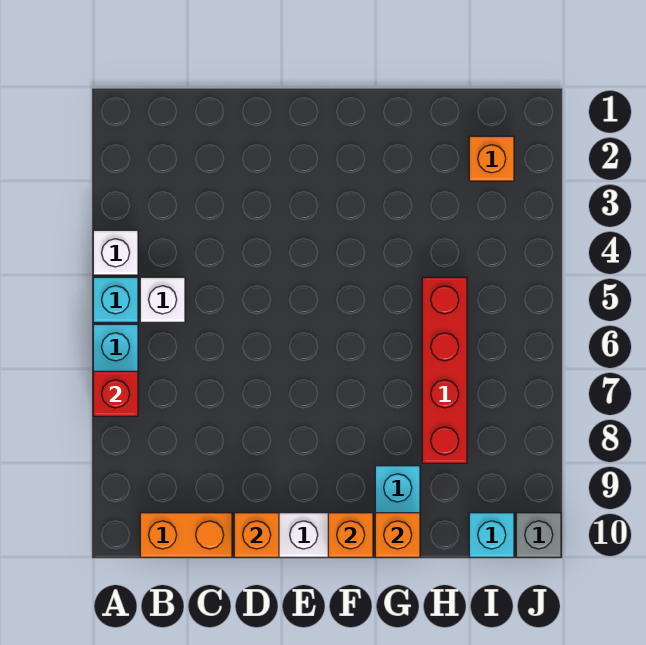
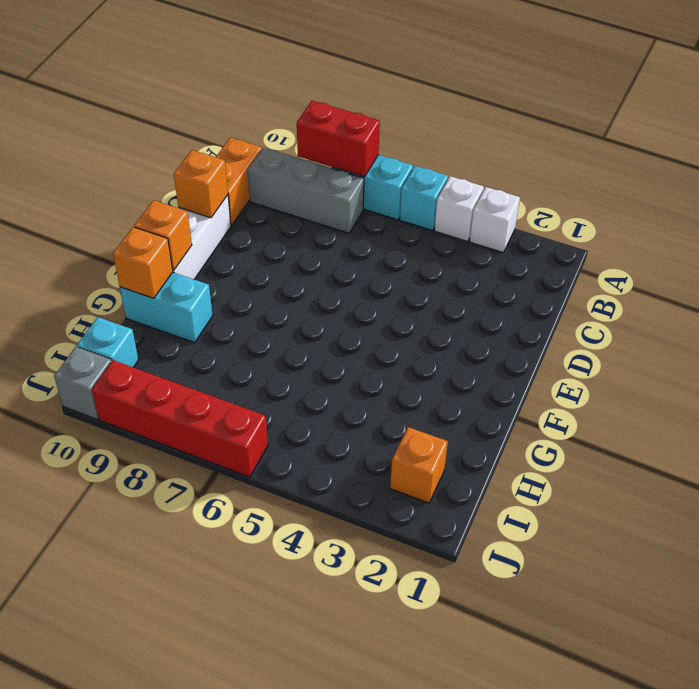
red 1x1 brick [93,371,138,416] -> red 1x2 brick [297,101,380,177]
white 1x1 brick [140,277,185,322] -> white 1x1 brick moved to [470,187,520,252]
none -> grey 1x3 brick [248,148,364,233]
red 1x4 brick [422,277,467,463] -> red 1x4 brick moved to [92,360,268,477]

